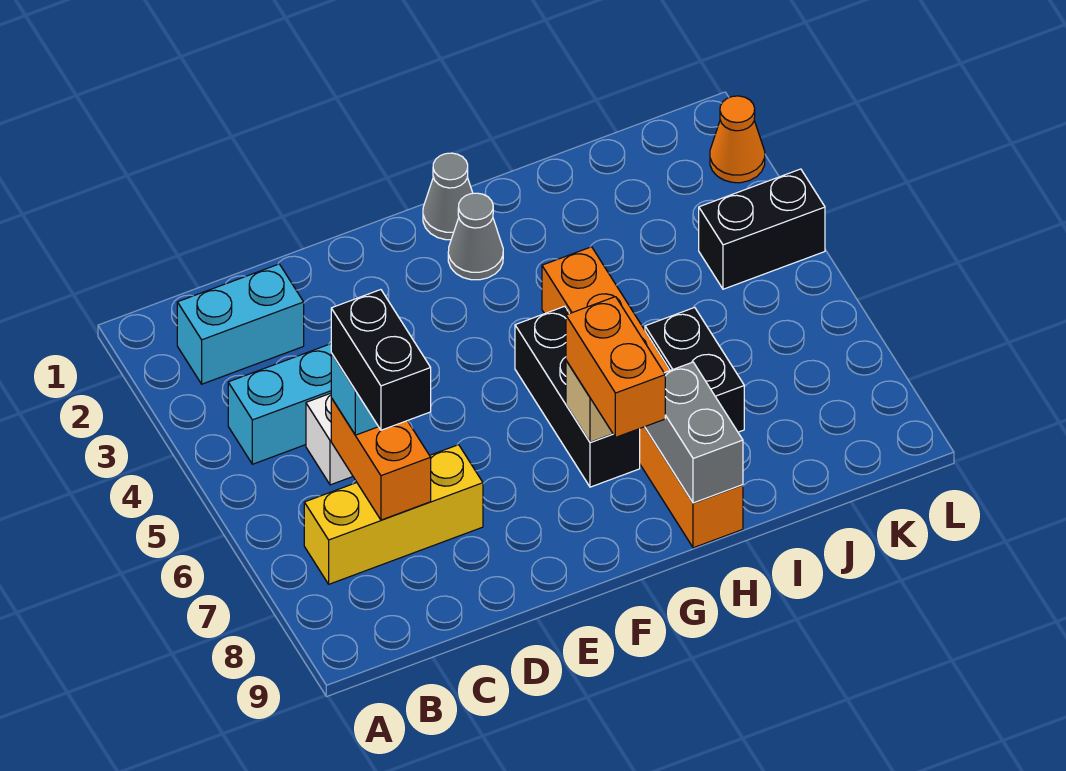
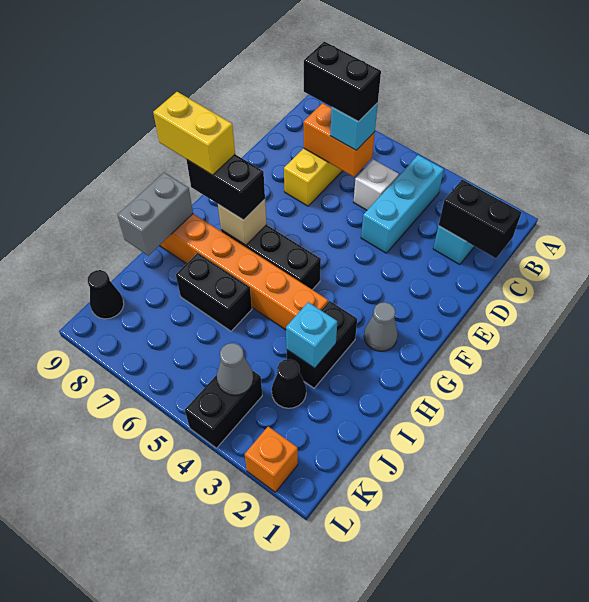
none -> black 1x2 brick [439,180,521,258]
grey 1x1 cone [423,153,473,240] -> grey 1x1 cone moved to [217,343,253,395]
orange 1x2 brick [566,297,665,437] -> black 1x2 brick [187,155,265,220]
none -> yellow 1x2 brick [153,92,235,175]
none -> black 1x2 brick [287,301,357,388]
grey 1x2 brick [645,362,743,503] -> grey 1x2 brick turned to [117,172,193,256]
none -> cyan 1x1 brick [286,302,338,368]
none -> black 1x1 cone [272,359,306,408]
none -> black 1x1 cone [88,270,124,319]
orange 1x1 cone [710,96,765,183] -> orange 1x1 brick [244,427,298,492]

